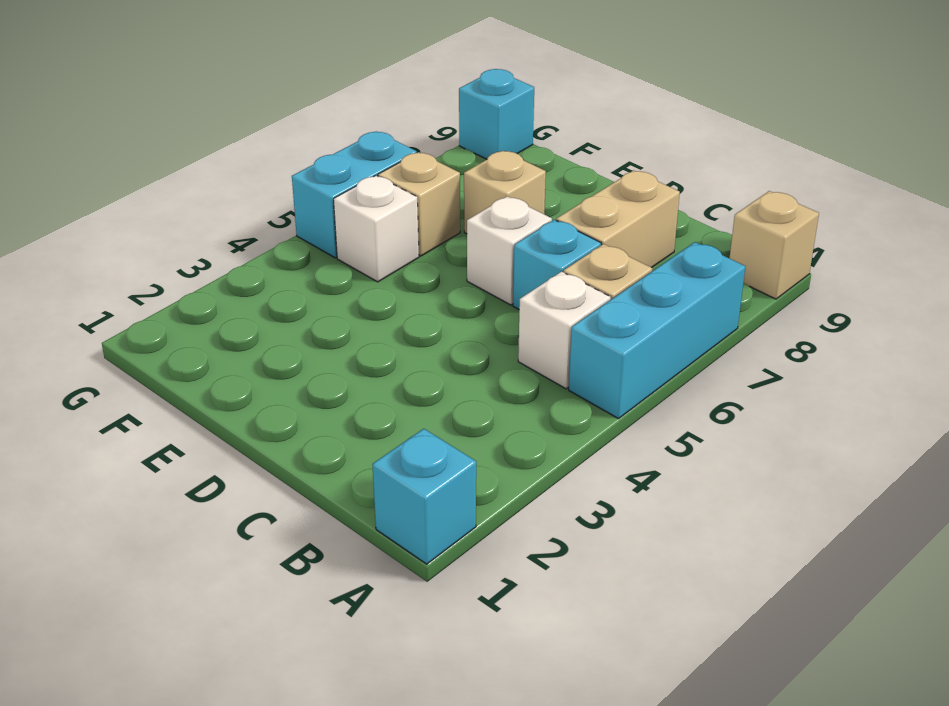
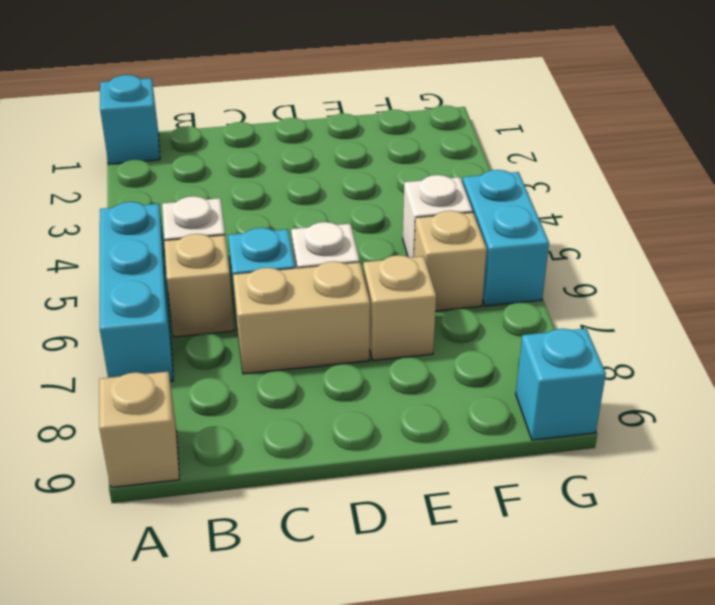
tan 1x2 brick [556,170,680,268] -> tan 1x2 brick turned to [233,261,370,374]

